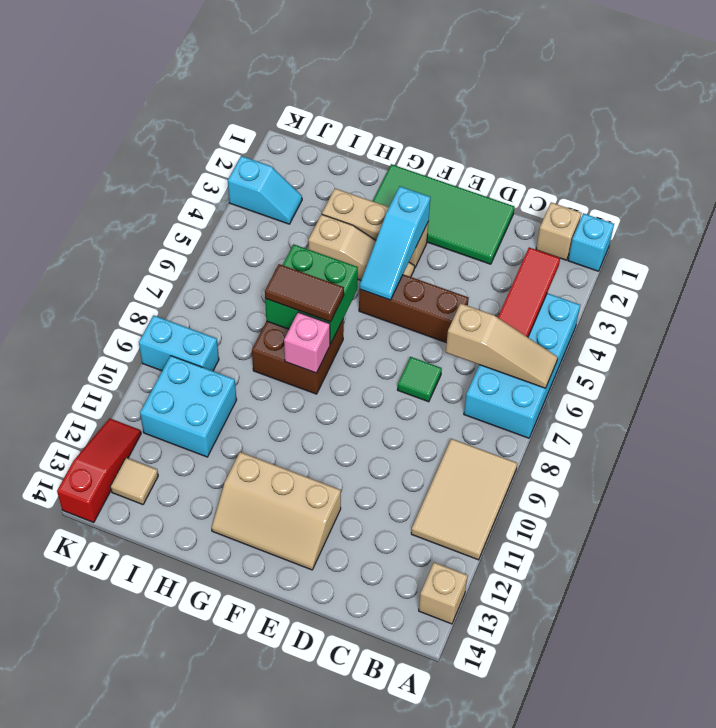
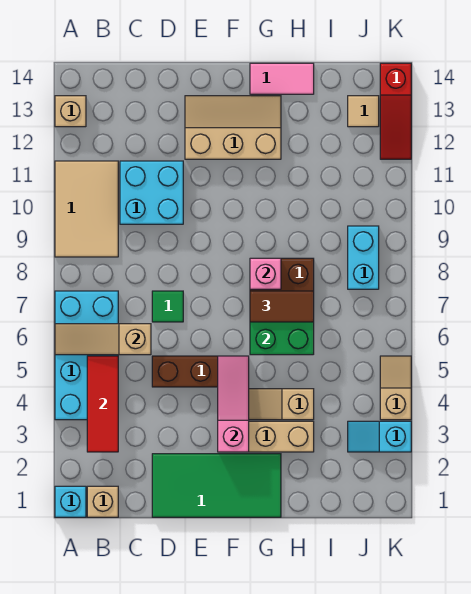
cyan 1x3 slope [360,186,431,300] -> pink 1x3 slope [218,356,249,452]
none -> pink 1x2 tile [250,63,314,94]
cyan 2x2 brick [140,356,237,457] -> cyan 2x2 brick moved to [120,161,183,224]
cyan 1x2 brick [139,315,219,371] -> cyan 1x2 brick turned to [348,226,379,289]
none -> tan 1x2 slope [380,356,411,420]

